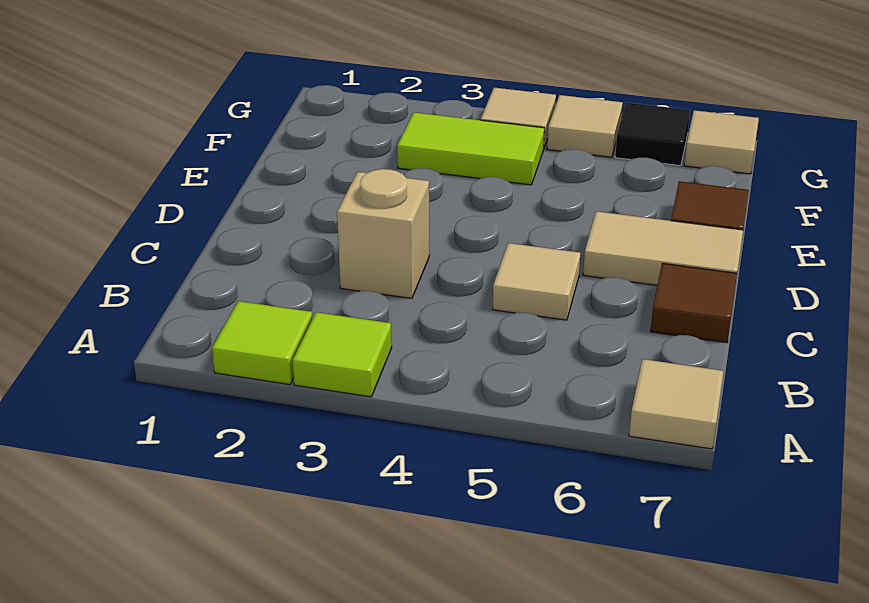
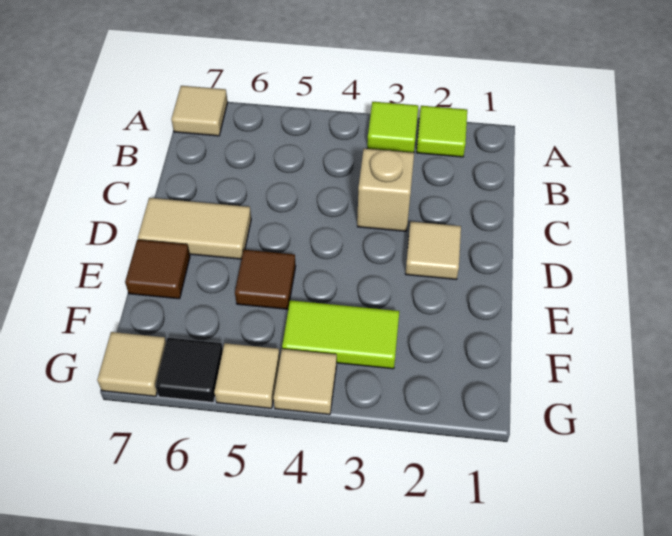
tan 1x1 tile [493,243,580,320] -> tan 1x1 tile moved to [405,222,461,279]
brown 1x1 tile [650,263,737,343] -> brown 1x1 tile moved to [235,250,296,309]

